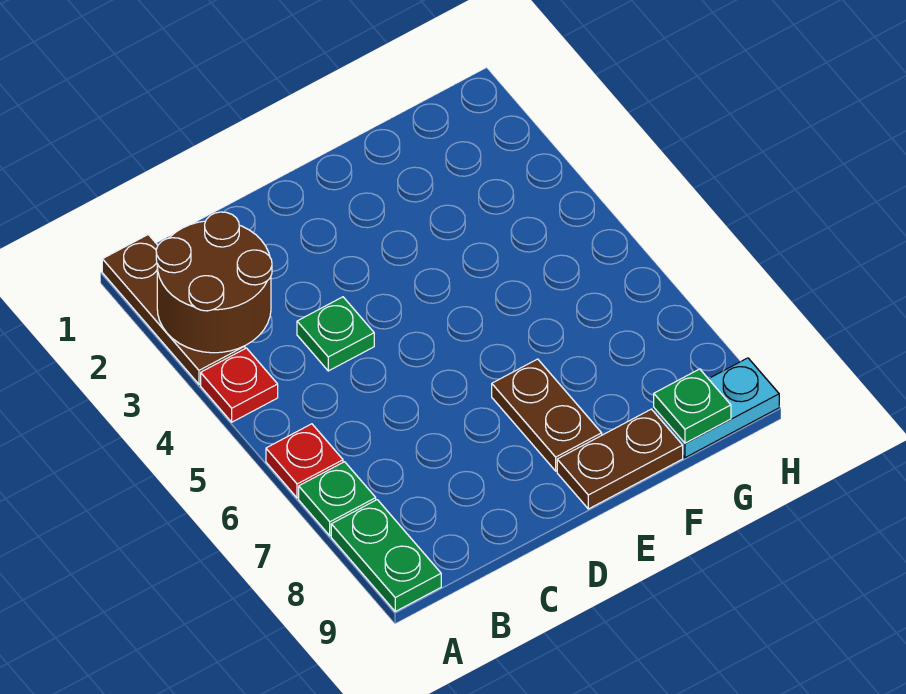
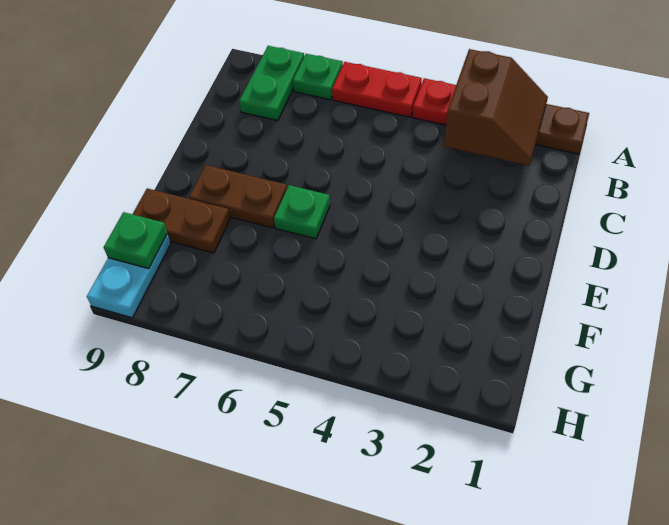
brown 2x2 round brick [156,212,272,353] -> brown 2x2 slope [444,49,548,166]
red 1x1 plate [266,424,343,498] -> red 1x2 plate [332,62,422,117]
green 1x2 plate [331,500,441,611] -> green 1x2 plate turned to [239,46,304,121]
green 1x1 plate [297,297,374,371] -> green 1x1 plate moved to [274,185,330,239]
brown 1x2 plate [557,409,683,509] -> brown 1x2 plate turned to [133,188,230,253]

